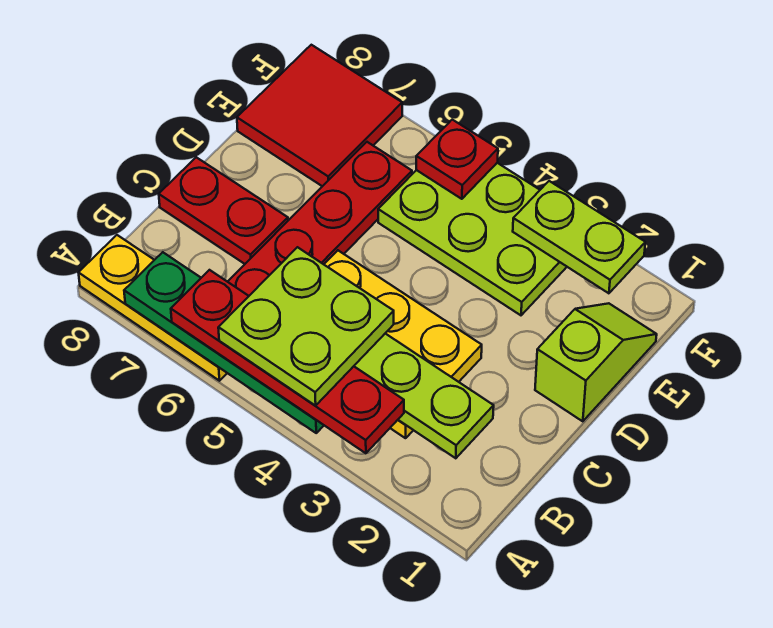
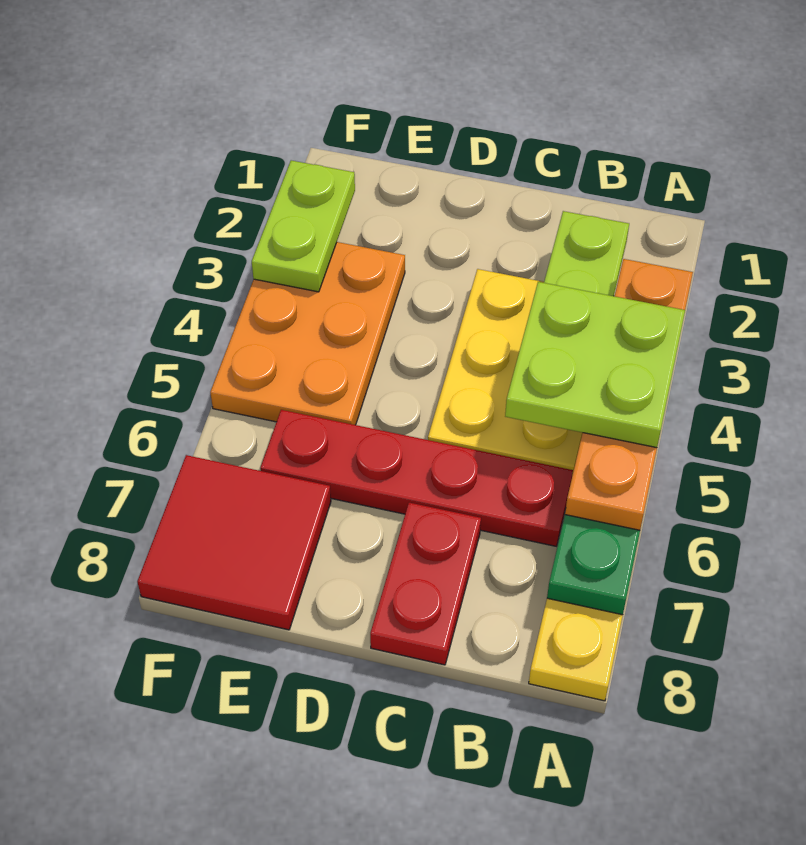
red 1x4 plate [171,270,404,453] -> orange 1x4 plate [565,259,693,530]
lime 1x2 slope [535,303,657,421] -> none
lime 2x3 plate [378,163,567,315] -> orange 2x3 plate [210,242,405,425]
red 1x1 plate [416,120,498,199] -> none

